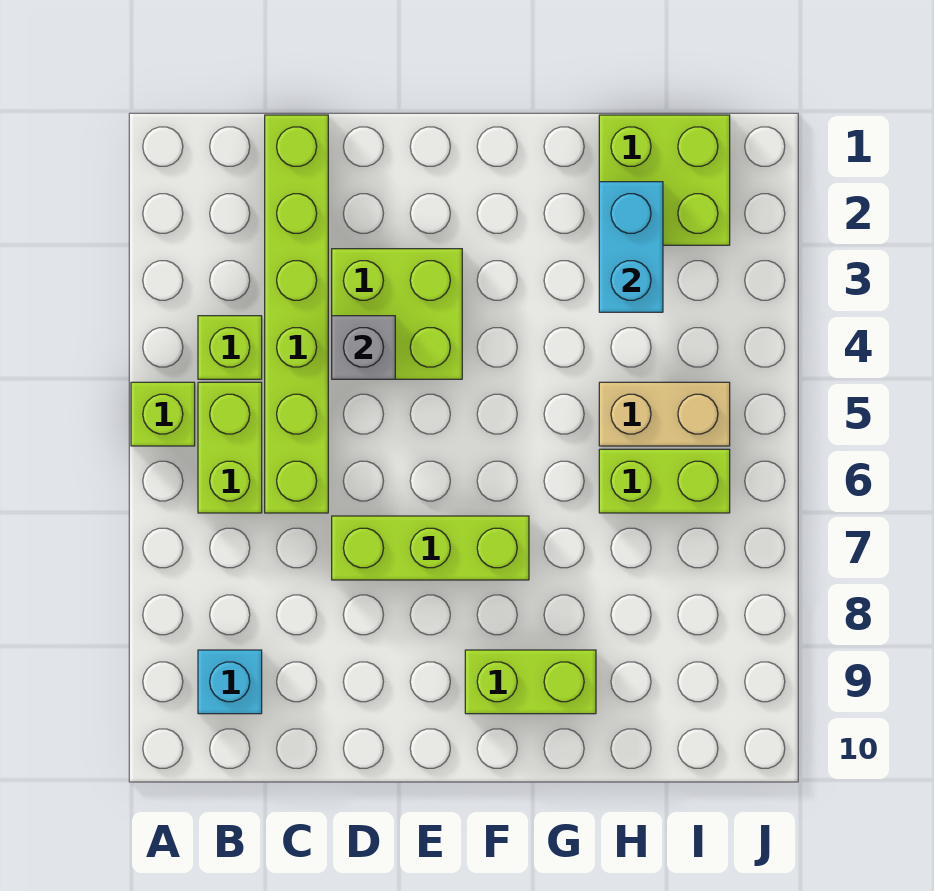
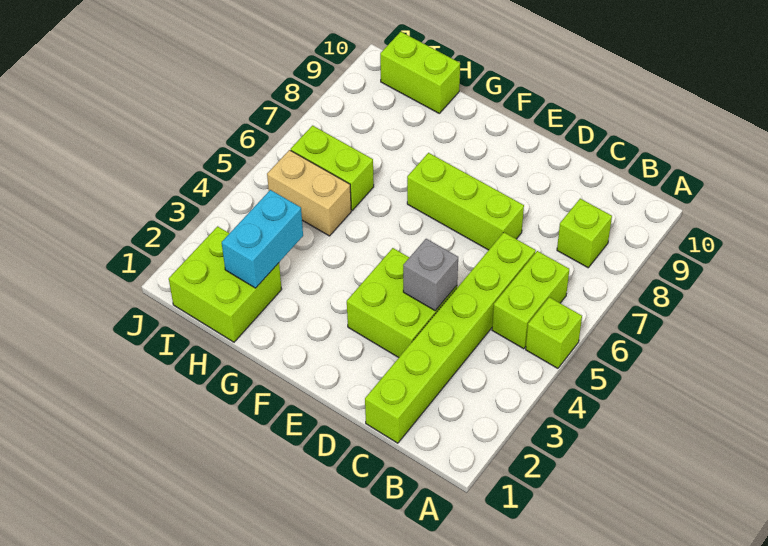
lime 1x1 brick [198,316,262,379] -> lime 1x1 brick moved to [557,199,612,268]
cyan 1x1 brick [198,650,262,714] -> none
lime 1x2 brick [465,650,596,714] -> lime 1x2 brick moved to [380,32,460,113]

